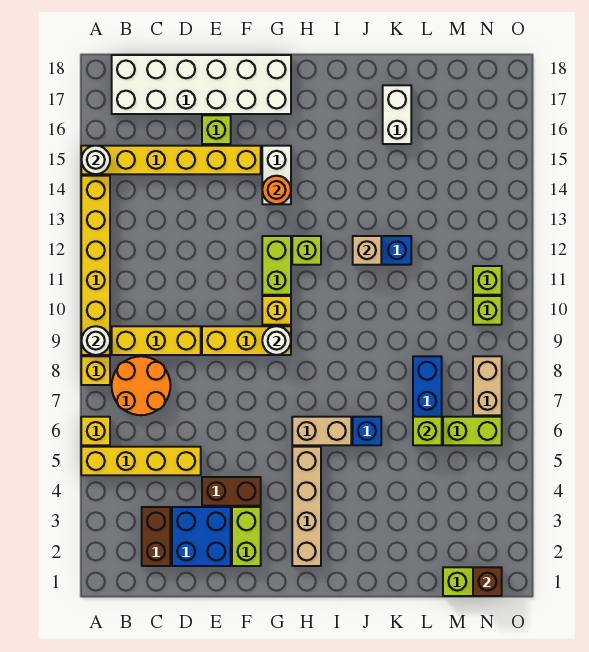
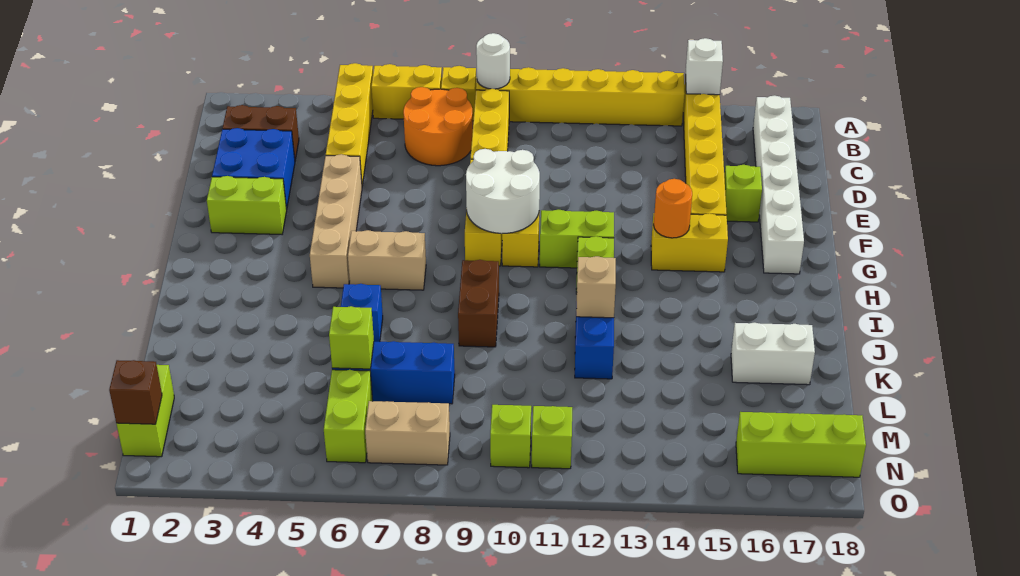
yellow 1x1 brick [81,417,110,445] -> yellow 1x2 brick [371,64,442,119]
white 1x1 round brick [81,146,110,174] -> white 1x1 brick [685,38,723,95]
white 2x6 brick [112,55,291,114] -> white 1x6 brick [753,96,804,274]
brown 1x2 brick [202,477,261,506] -> brown 1x2 brick moved to [458,260,499,347]
white 1x1 round brick [262,326,291,355] -> white 2x2 round brick [466,149,540,234]
white 1x2 brick [262,146,291,204] -> yellow 1x2 brick [651,213,728,272]
tan 1x4 brick [292,447,321,566] -> tan 1x4 brick turned to [310,154,362,288]
tan 1x2 brick [292,417,351,445] -> tan 1x2 brick turned to [348,230,426,290]
none -> lime 1x3 brick [736,412,866,477]

